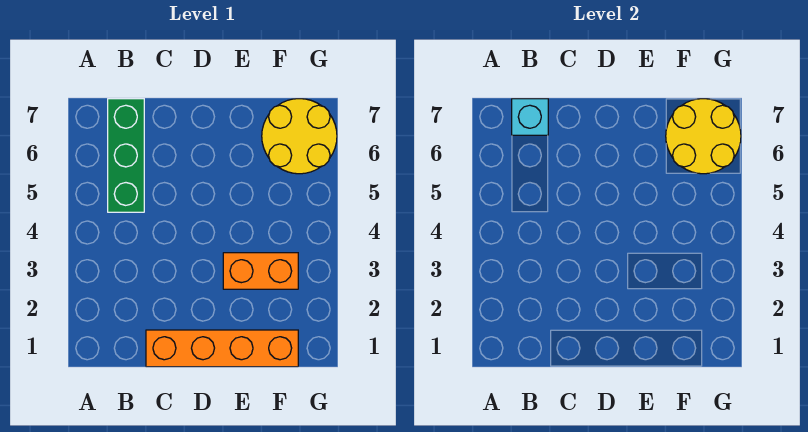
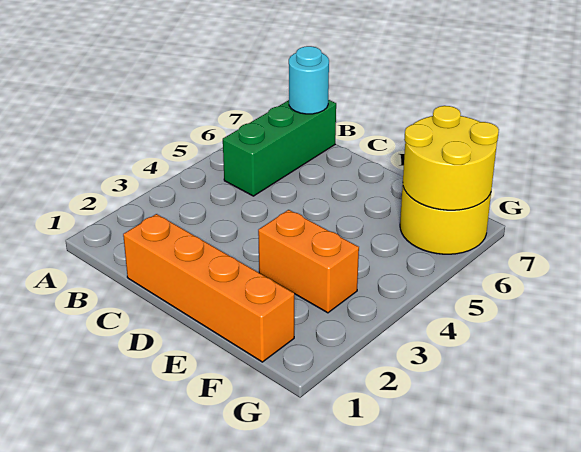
cyan 1x1 brick [512,99,548,135] -> cyan 1x1 round brick [289,46,329,114]

